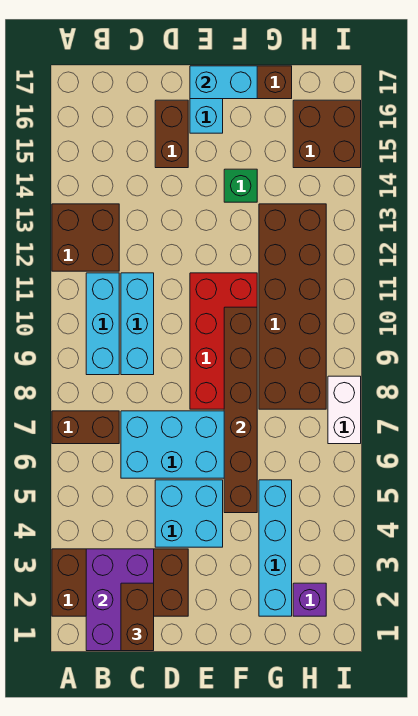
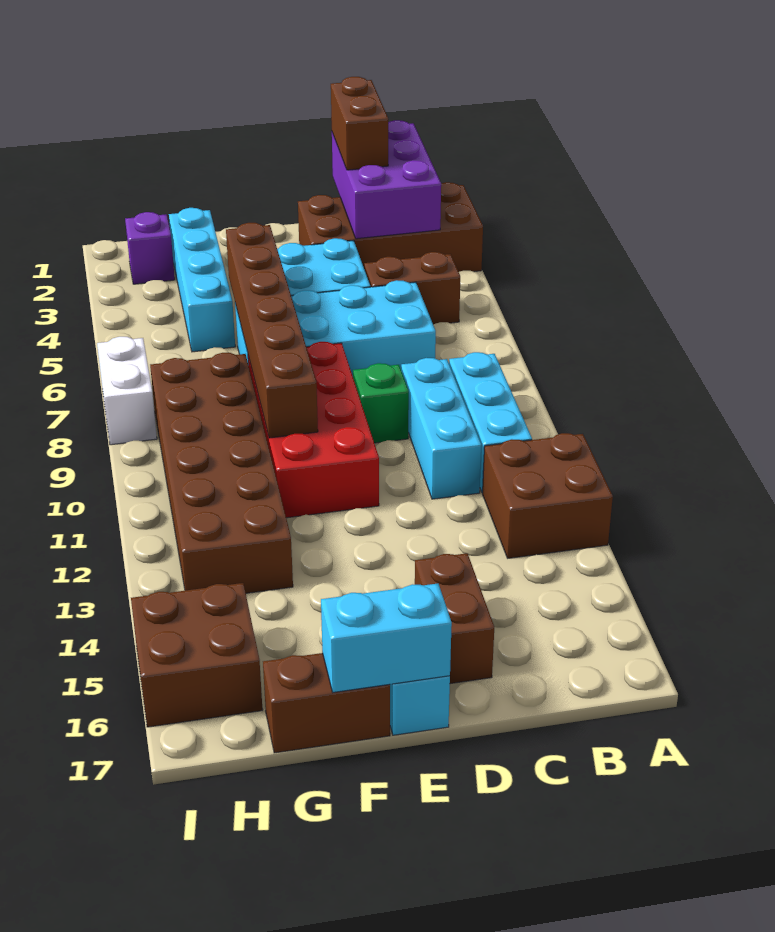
brown 1x2 brick [52,411,119,444] -> brown 1x2 brick moved to [364,252,460,325]
green 1x1 brick [224,169,257,202] -> green 1x1 brick moved to [353,363,409,443]

